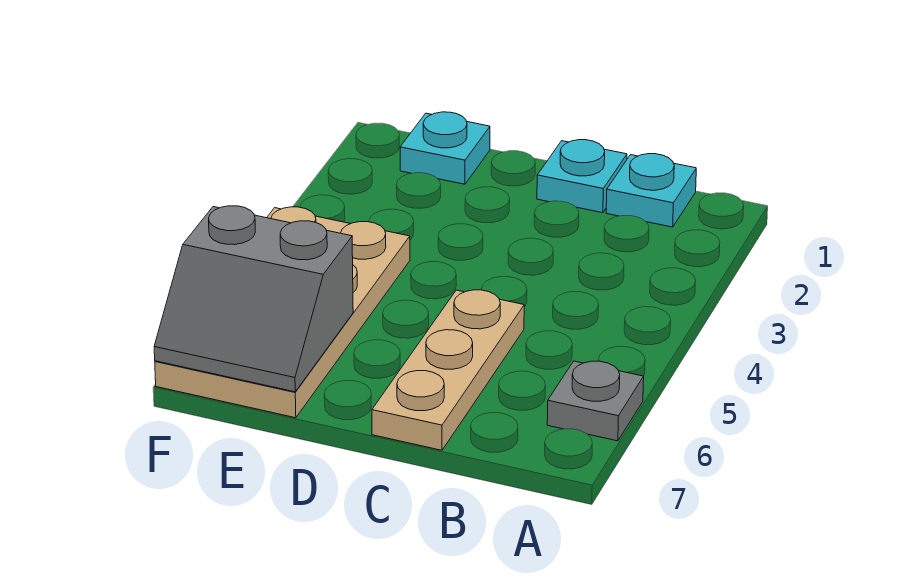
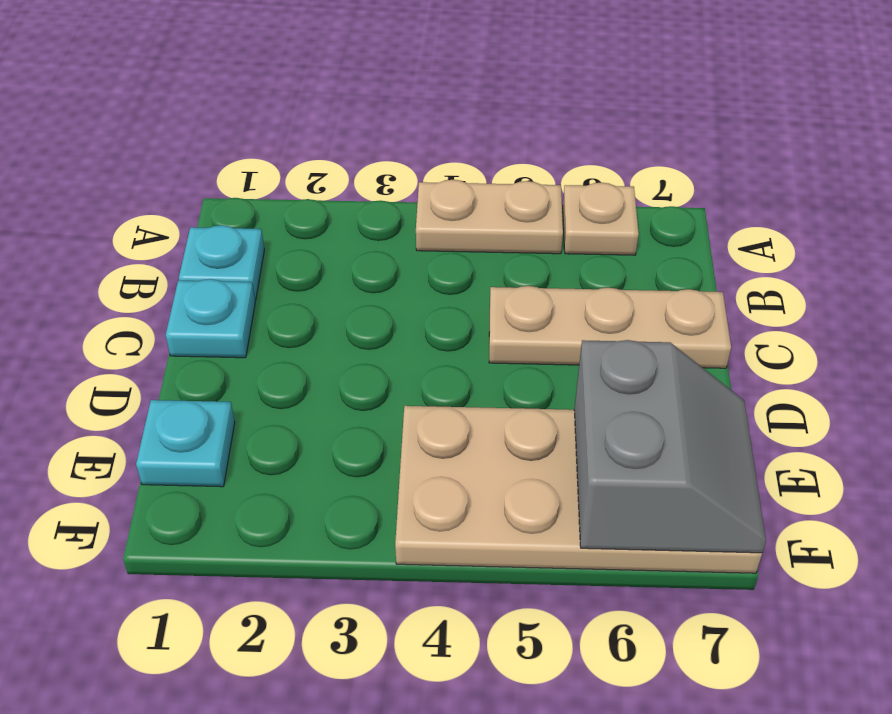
none -> tan 1x2 plate [416,180,563,254]
grey 1x1 plate [547,361,644,441] -> tan 1x1 plate [563,183,639,255]

